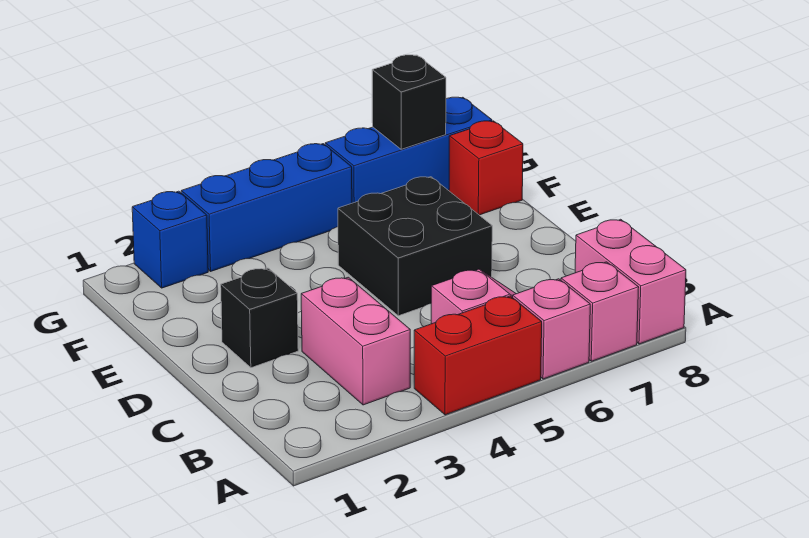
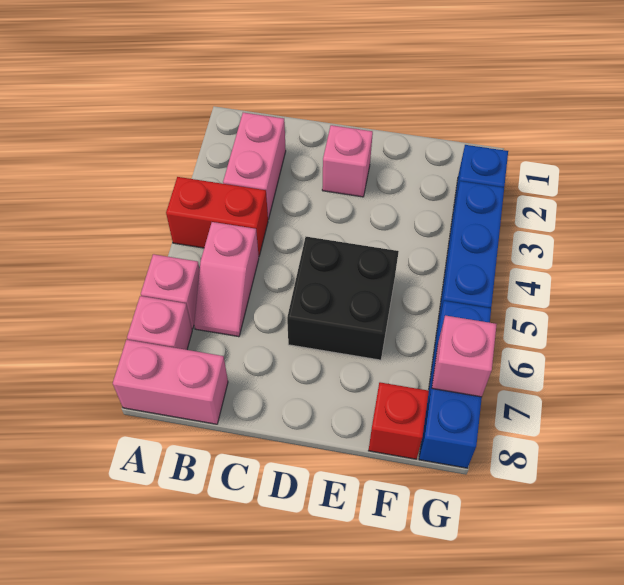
red 1x2 brick [414,296,542,415] -> red 1x2 brick turned to [166,177,268,256]
pink 1x2 brick [301,277,410,405] -> pink 1x2 brick turned to [223,113,286,219]
black 1x1 brick [221,268,298,368] -> pink 1x1 brick [322,125,373,197]
black 1x1 brick [372,55,446,149] -> pink 1x1 brick [432,316,497,397]

